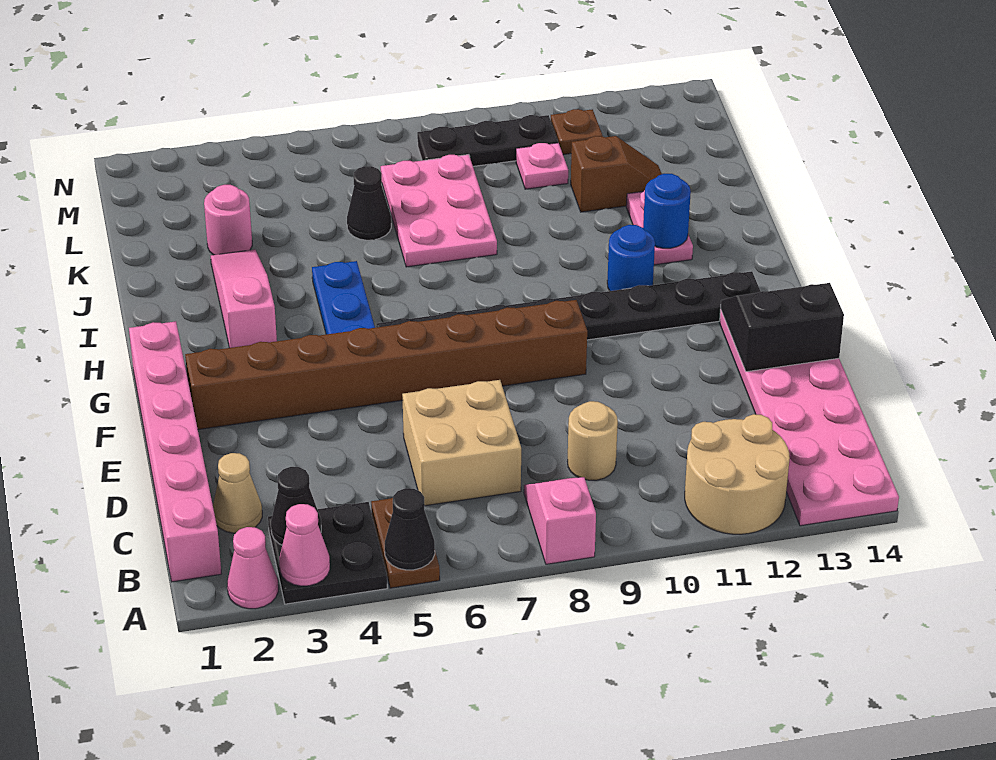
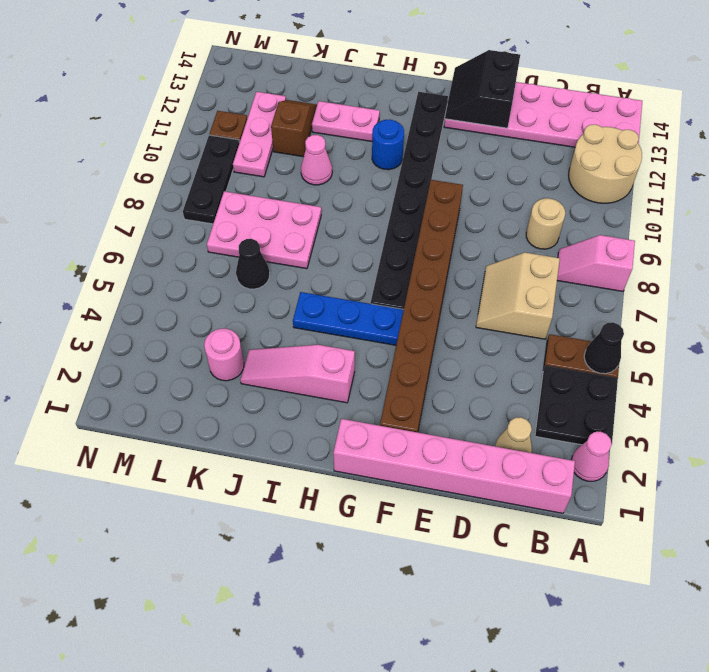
pink 1x1 cone [279,504,330,586] -> pink 1x1 cone moved to [301,135,332,185]
black 1x1 cone [271,467,321,545] -> none
tan 2x2 brick [402,380,521,506] -> tan 2x2 slope [476,253,560,339]
blue 1x1 round brick [643,174,691,248] -> none
pink 1x1 plate [516,143,568,189] -> pink 1x3 plate [233,92,286,177]

